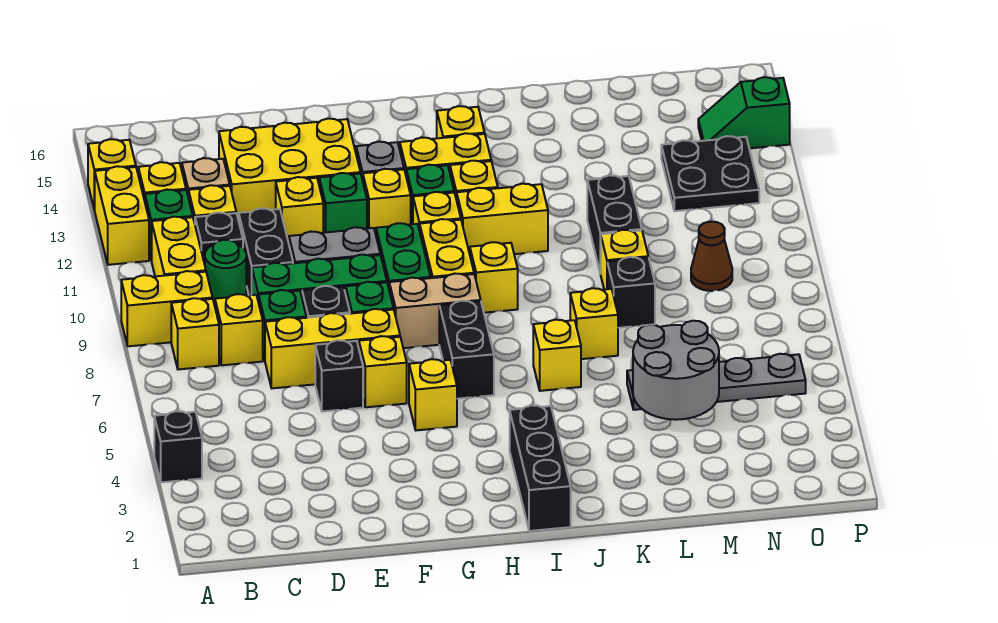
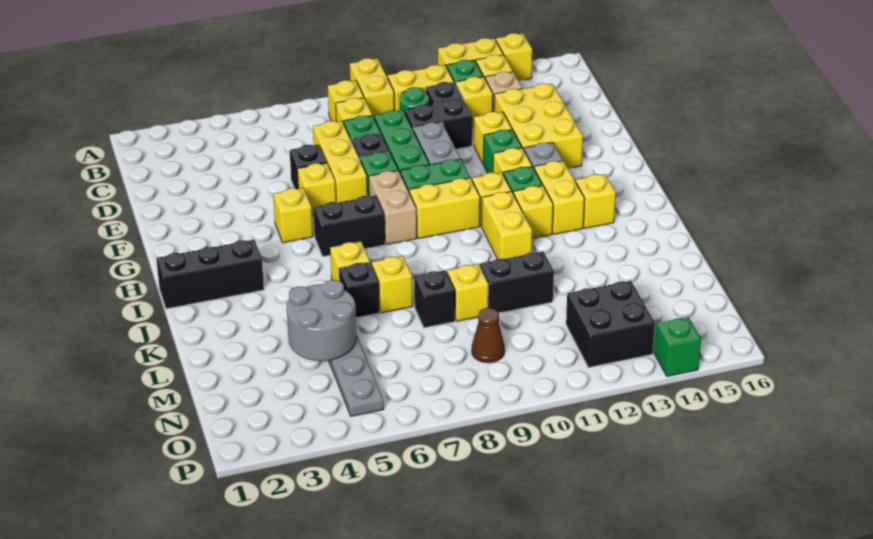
black 1x1 brick [154,411,202,482] -> black 1x1 brick moved to [339,262,380,318]
yellow 1x1 brick [470,242,518,313] -> none
black 2x2 plate [661,136,759,211] -> black 2x2 brick [566,281,655,367]

